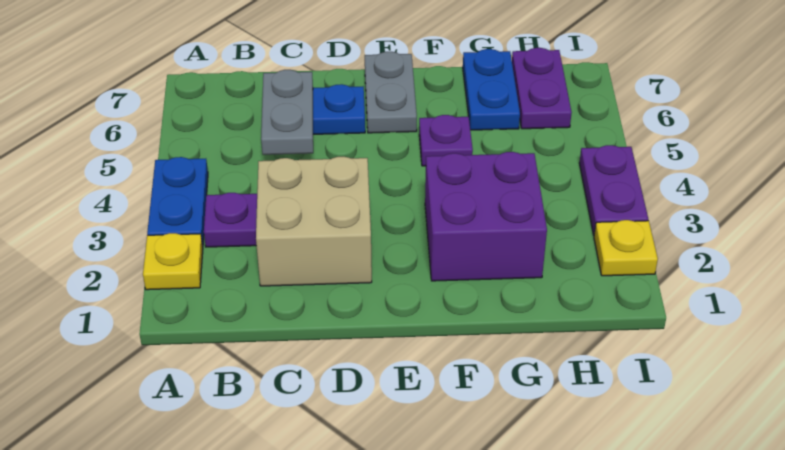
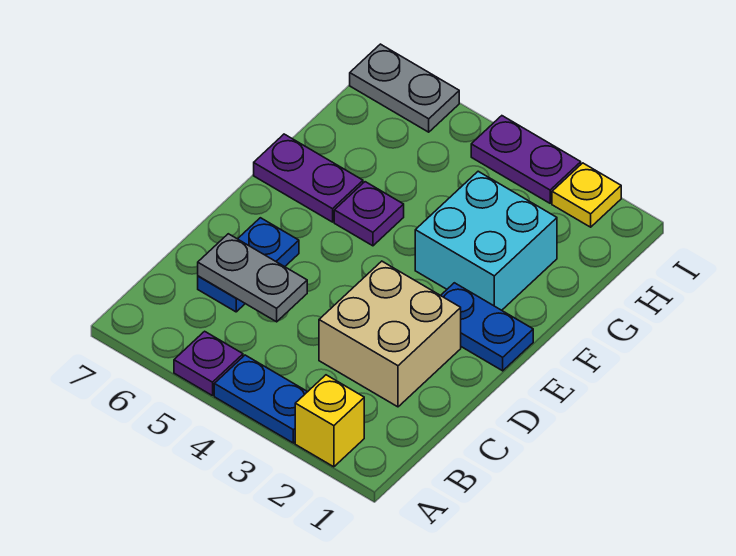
yellow 1x1 plate [143,233,203,290] -> yellow 1x1 brick [295,375,364,467]
purple 1x1 plate [204,193,257,247] -> purple 1x1 plate moved to [174,331,243,396]
grey 1x2 plate [365,52,417,133] -> grey 1x2 plate moved to [350,44,459,132]
purple 2x2 brick [425,152,547,281] -> cyan 2x2 brick [415,171,557,310]
blue 1x2 plate [463,49,520,130] -> blue 1x2 plate moved to [441,283,533,371]
purple 1x2 plate [512,48,572,129] -> purple 1x2 plate moved to [254,134,363,222]

